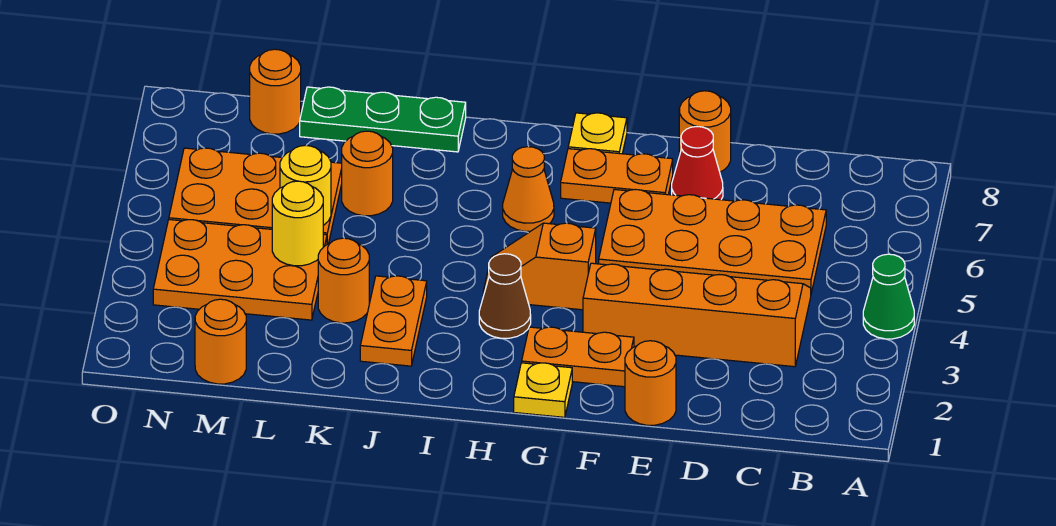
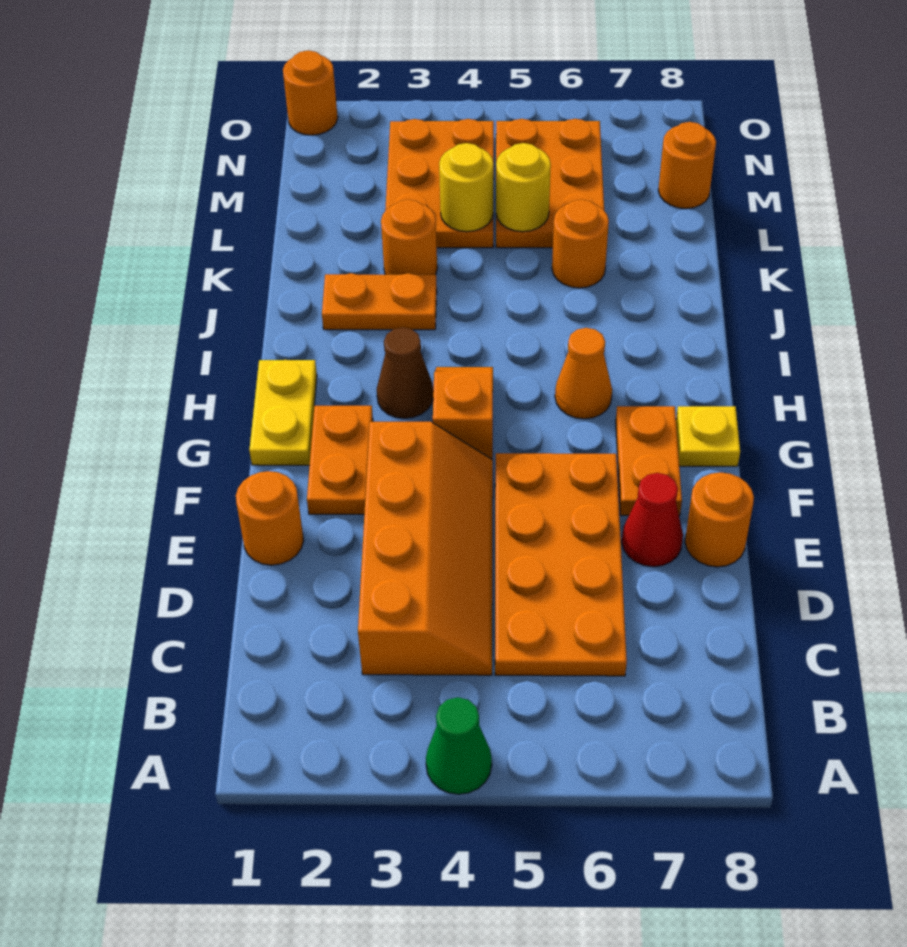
yellow 1x1 plate [514,363,572,417] -> yellow 1x2 plate [249,360,317,465]
green 1x3 plate [300,87,466,152] -> none
orange 1x1 round brick [195,299,246,384] -> orange 1x1 round brick moved to [283,50,338,135]

